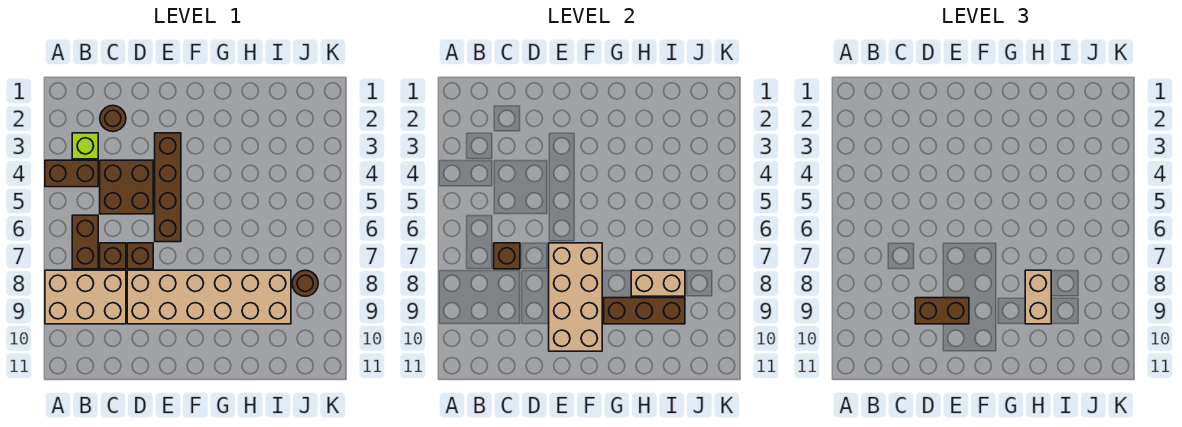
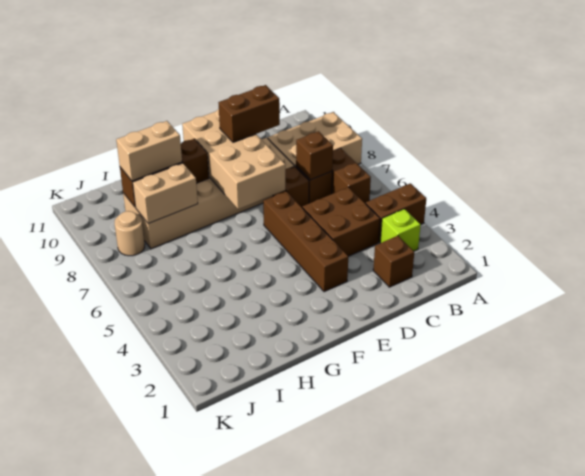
brown 1x1 round brick [100,105,126,132] -> brown 1x1 brick [373,236,414,287]
tan 1x2 brick [1025,270,1051,324] -> tan 1x2 brick turned to [116,121,182,181]
brown 1x1 round brick [292,270,318,296] -> tan 1x1 round brick [115,211,145,256]

